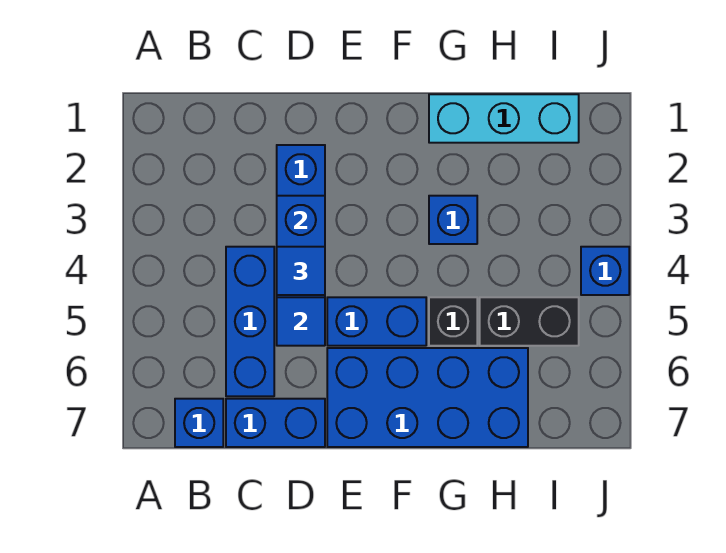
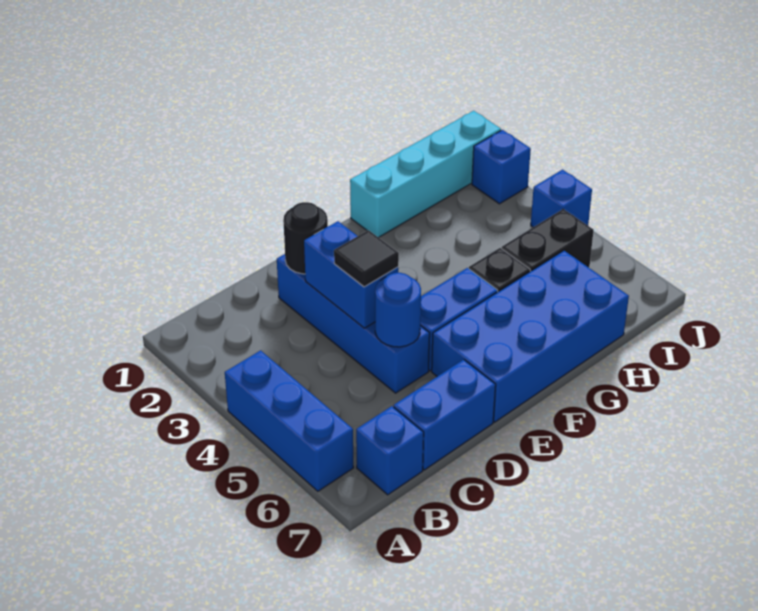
blue 1x3 brick [226,247,274,396] -> blue 1x3 brick moved to [225,350,354,491]
none -> black 1x1 round brick [283,202,328,274]
blue 1x1 tile [277,247,325,295] -> black 1x1 tile [334,230,399,287]
blue 1x1 tile [277,297,325,346] -> blue 1x1 round brick [375,273,421,347]
cyan 1x3 brick [429,94,579,143] -> cyan 1x4 brick [350,111,501,238]
blue 1x1 brick [429,196,477,244] -> blue 1x1 brick moved to [472,130,531,204]

